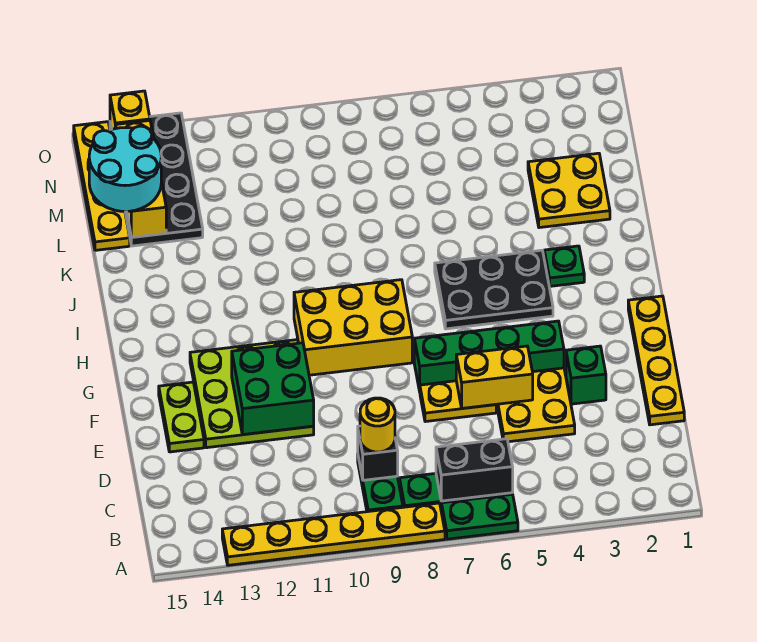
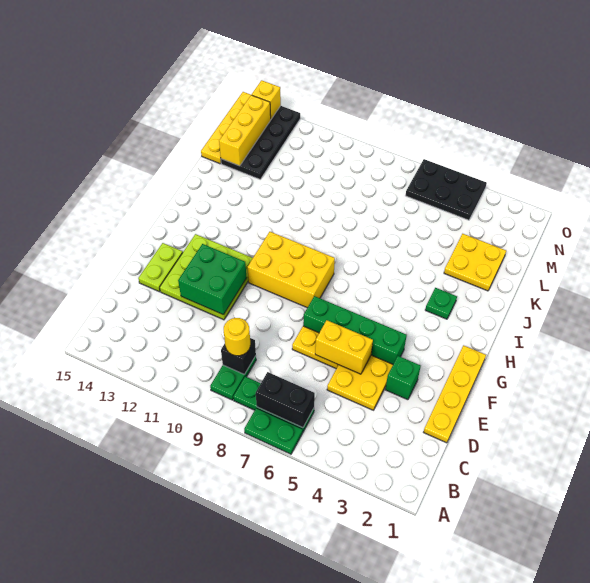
yellow 1x6 plate [222,503,445,565] -> none
black 2x3 plate [435,250,553,329] -> black 2x3 plate moved to [406,159,487,220]
cyan 2x2 round brick [89,126,161,212] -> none

